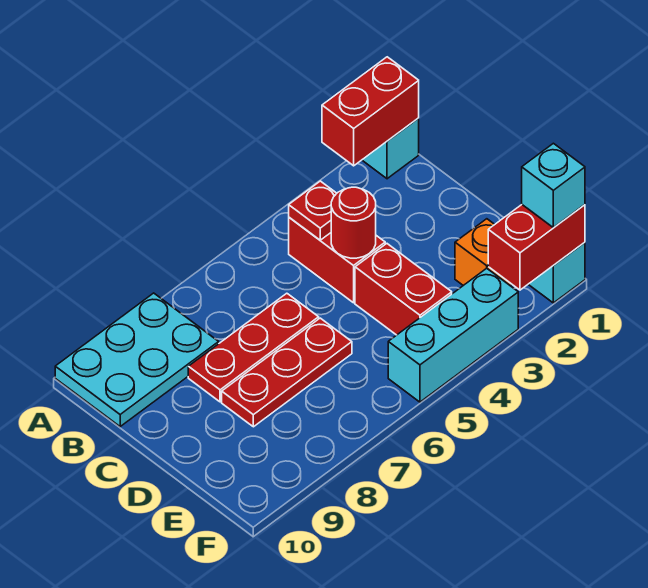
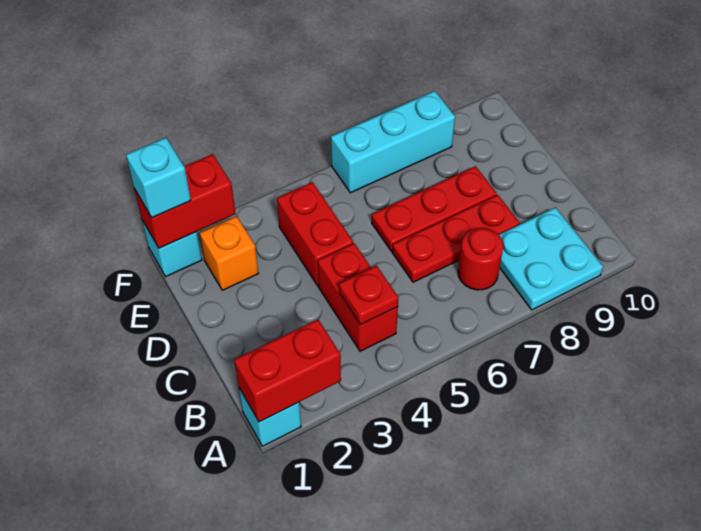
cyan 2x3 plate [55,293,219,427] -> cyan 2x2 plate [499,207,603,310]
red 1x1 round brick [331,187,376,258] -> red 1x1 round brick moved to [458,228,503,290]
cyan 1x3 brick [388,268,518,402] -> cyan 1x3 brick moved to [331,91,455,193]

